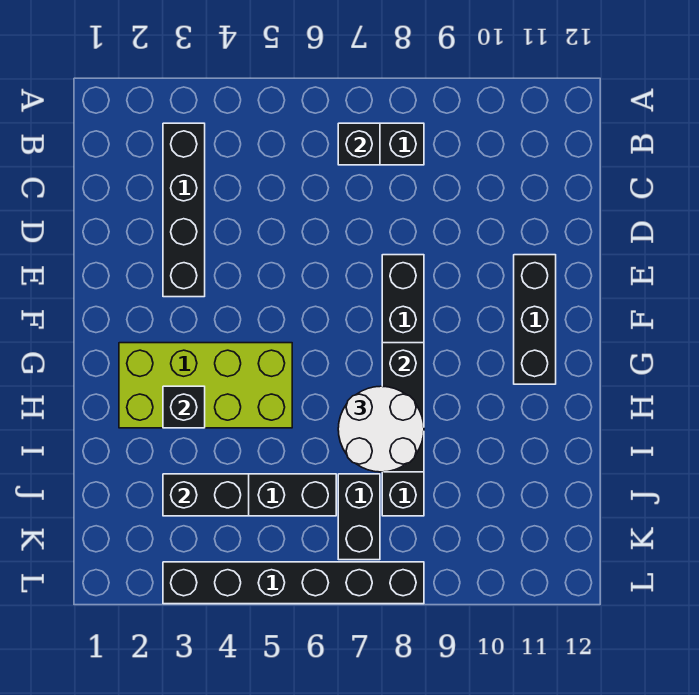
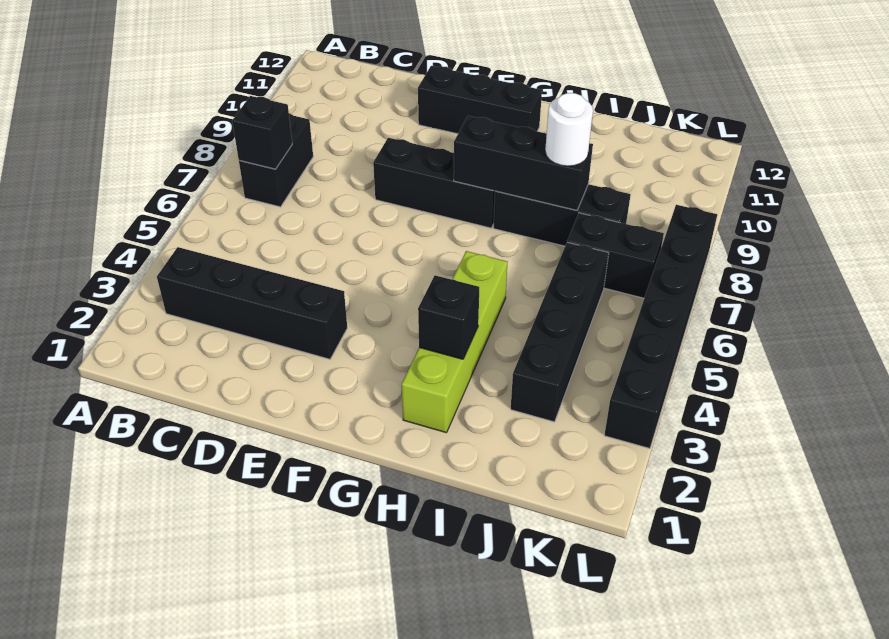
lime 2x4 brick [119,343,292,428] -> lime 1x4 brick [402,251,508,433]
white 2x2 round brick [338,386,424,472] -> white 1x1 round brick [545,93,593,166]
black 1x2 brick [163,474,249,516] -> none

